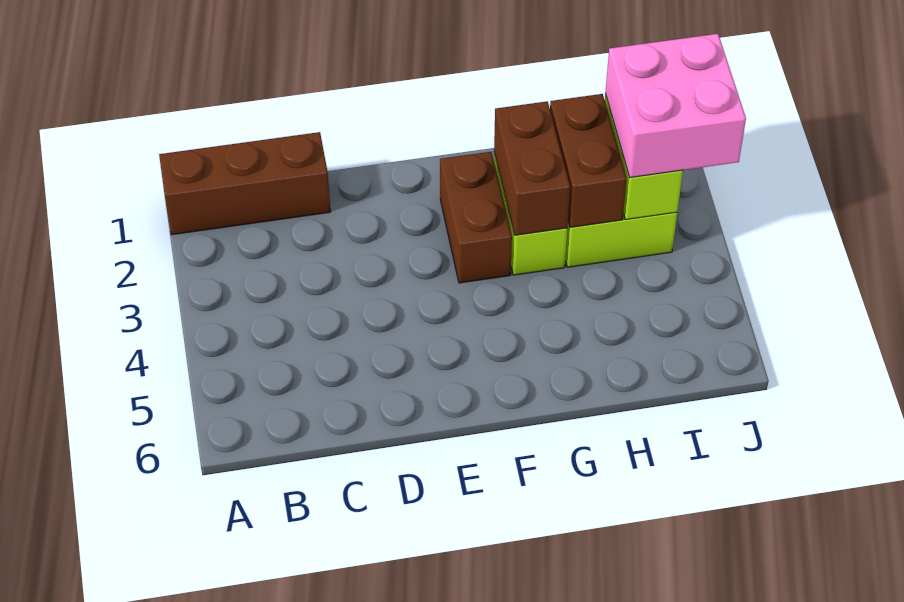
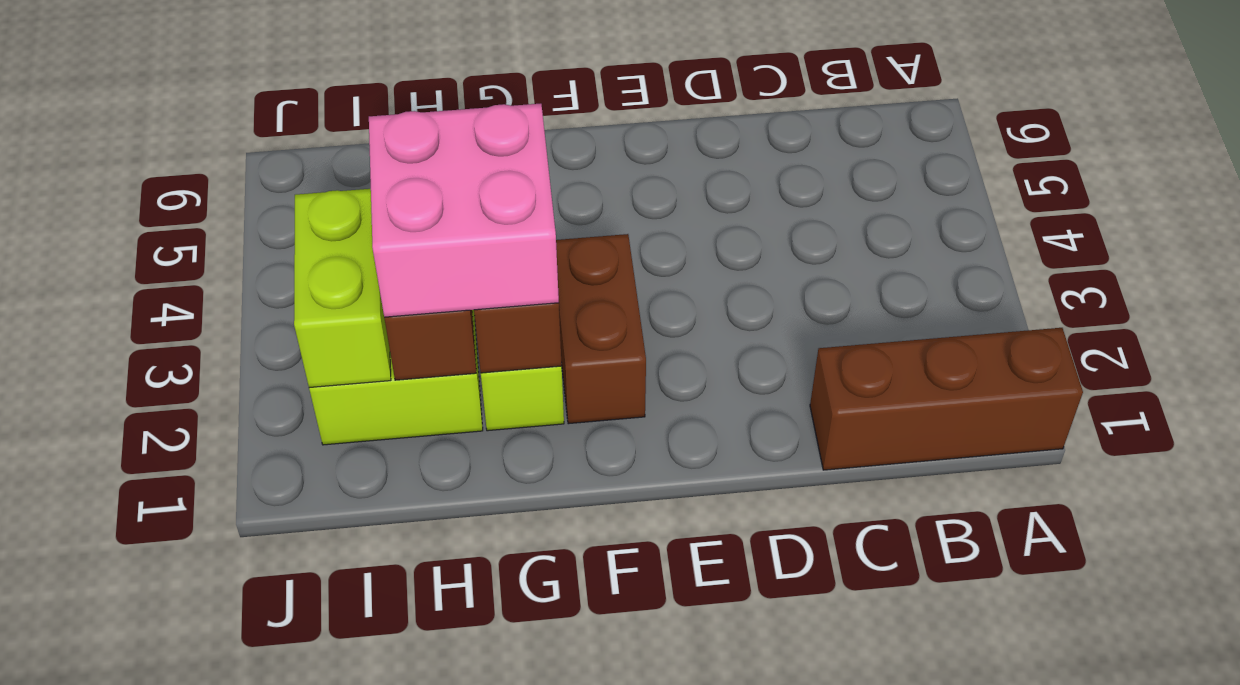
pink 2x2 brick [605,34,746,177] -> pink 2x2 brick moved to [369,104,559,317]

